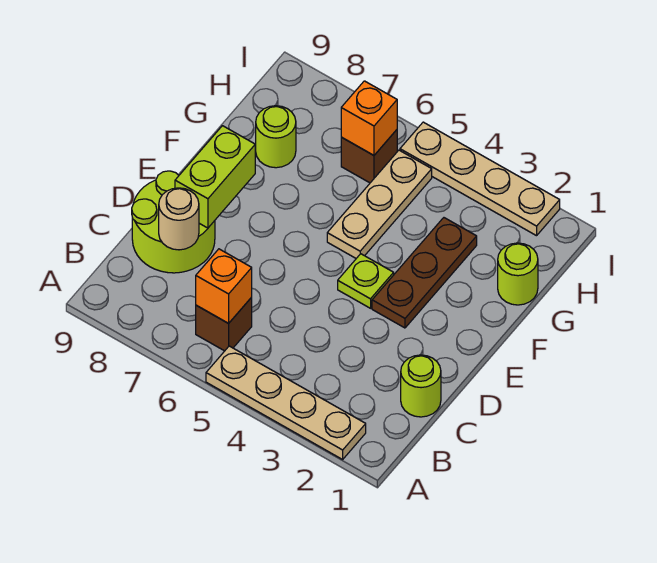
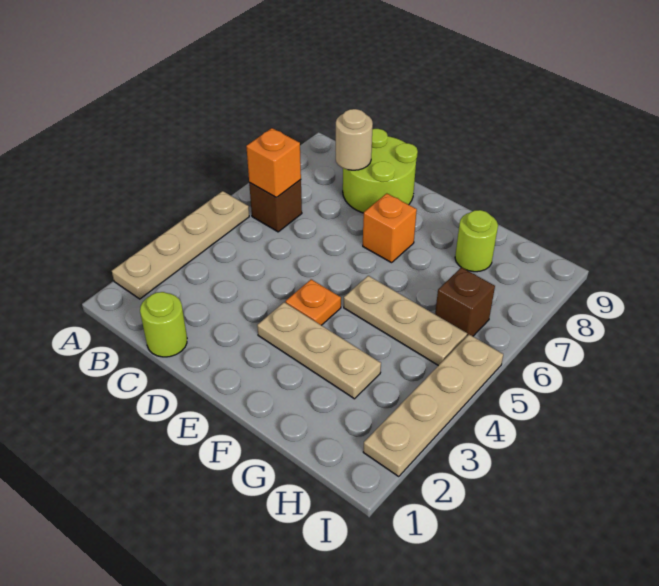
lime 1x2 brick [175,126,255,228] -> none
brown 1x3 plate [372,218,477,328] -> tan 1x3 plate [257,302,381,399]
lime 1x1 plate [338,254,394,308] -> orange 1x1 plate [285,279,341,325]
lime 1x1 round brick [498,243,538,305] -> none
orange 1x1 brick [341,81,397,155] -> orange 1x1 brick moved to [363,193,417,263]

